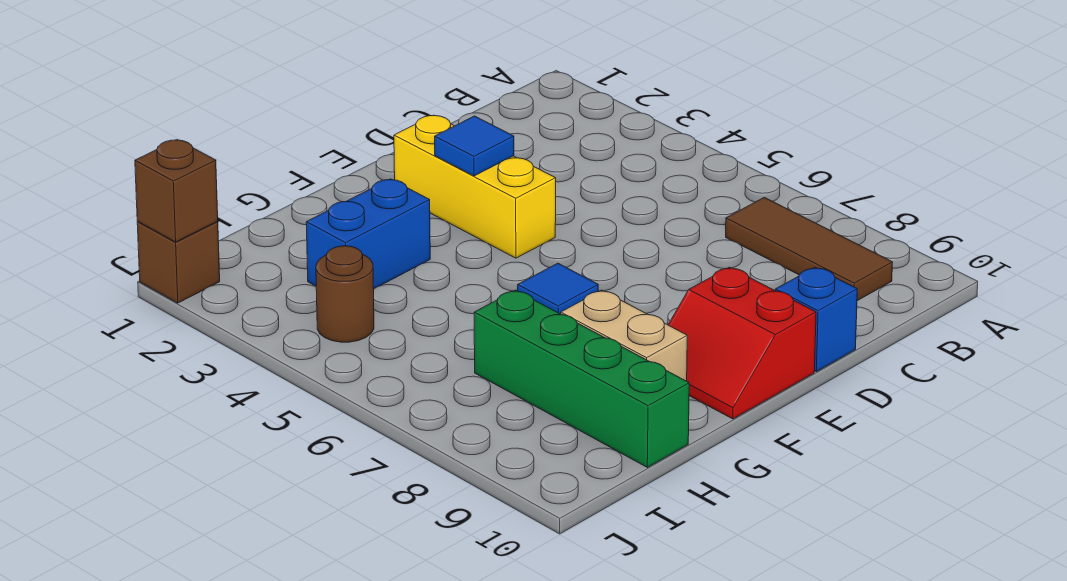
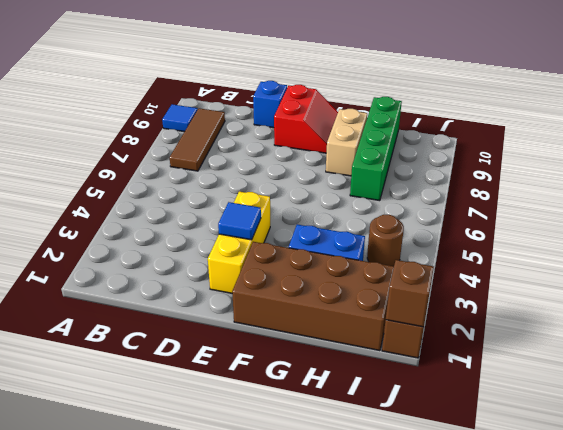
none -> brown 2x4 brick [232,242,394,351]
blue 1x1 tile [518,263,598,314] -> blue 1x1 tile moved to [162,104,197,132]

